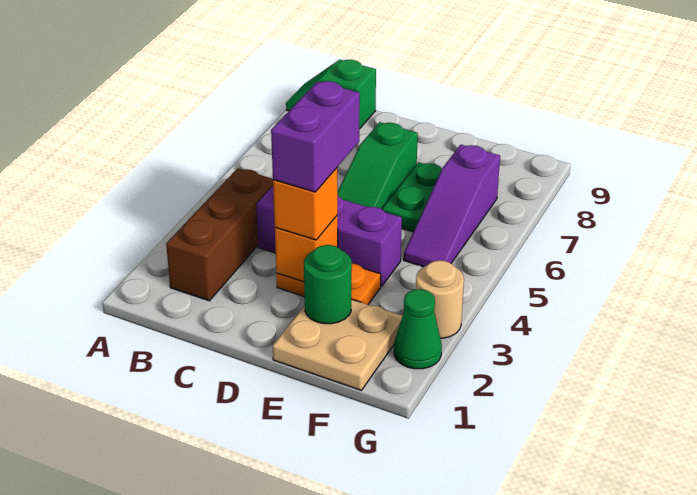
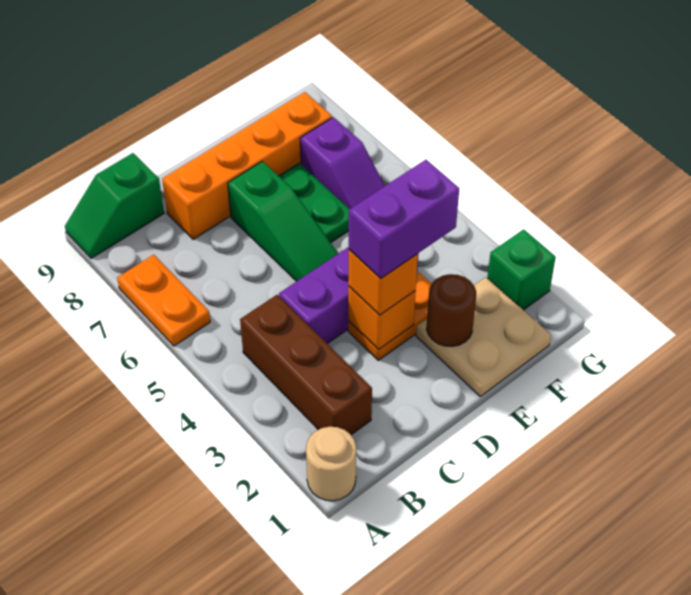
none -> orange 1x2 plate [117,255,210,346]
none -> orange 1x4 brick [162,92,332,239]
purple 1x2 brick [271,81,360,192] -> purple 1x2 brick turned to [349,160,459,279]
green 1x1 round brick [304,245,352,324] -> brown 1x1 round brick [427,274,476,347]
purple 1x3 slope [404,145,500,267] -> purple 1x2 slope [300,117,385,209]
green 1x1 cone [394,289,442,369] -> green 1x1 brick [487,229,556,310]
tan 1x1 round brick [416,260,464,338] -> tan 1x1 round brick moved to [306,427,356,501]

